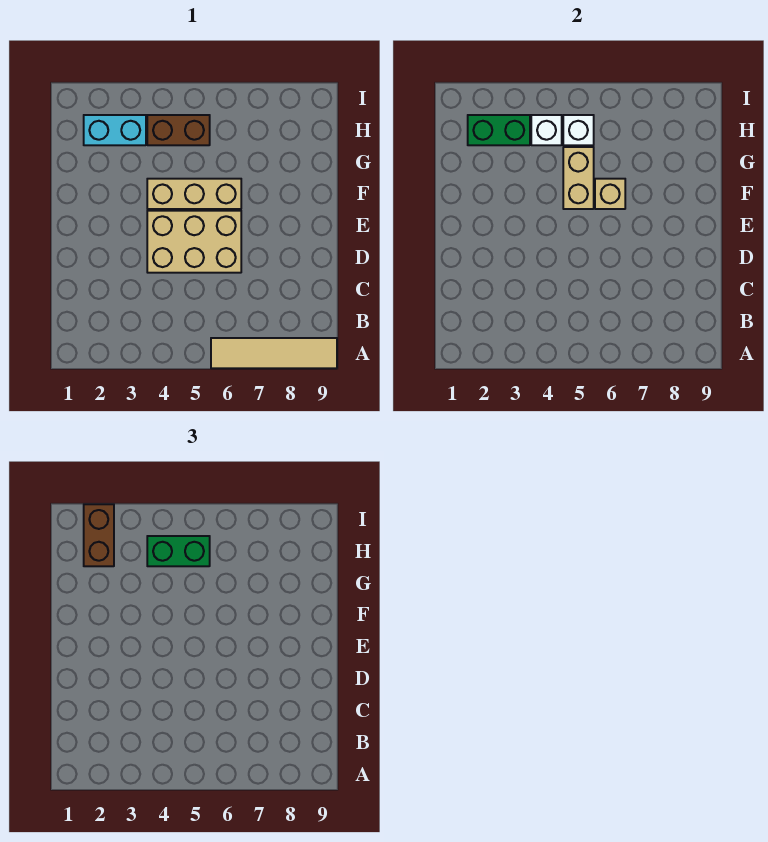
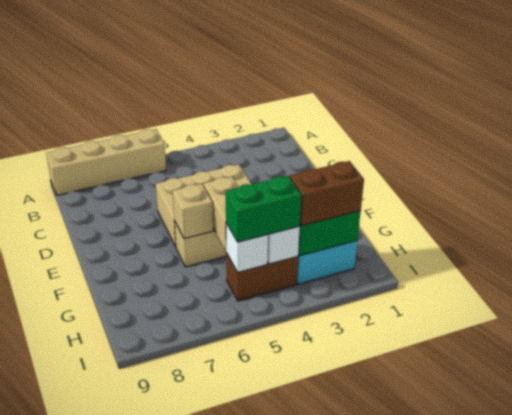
tan 1x4 tile [211,338,337,368] -> tan 1x4 brick [46,129,166,195]
brown 1x2 brick [84,504,114,566] -> brown 1x2 brick turned to [290,161,364,226]

